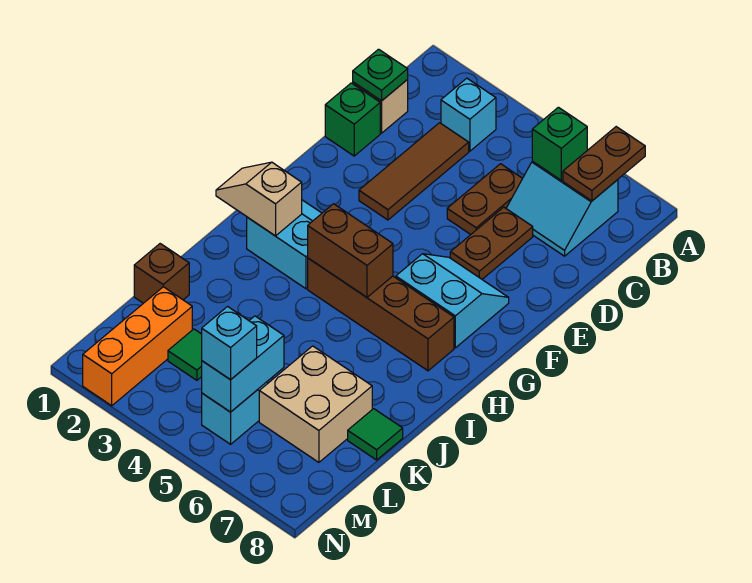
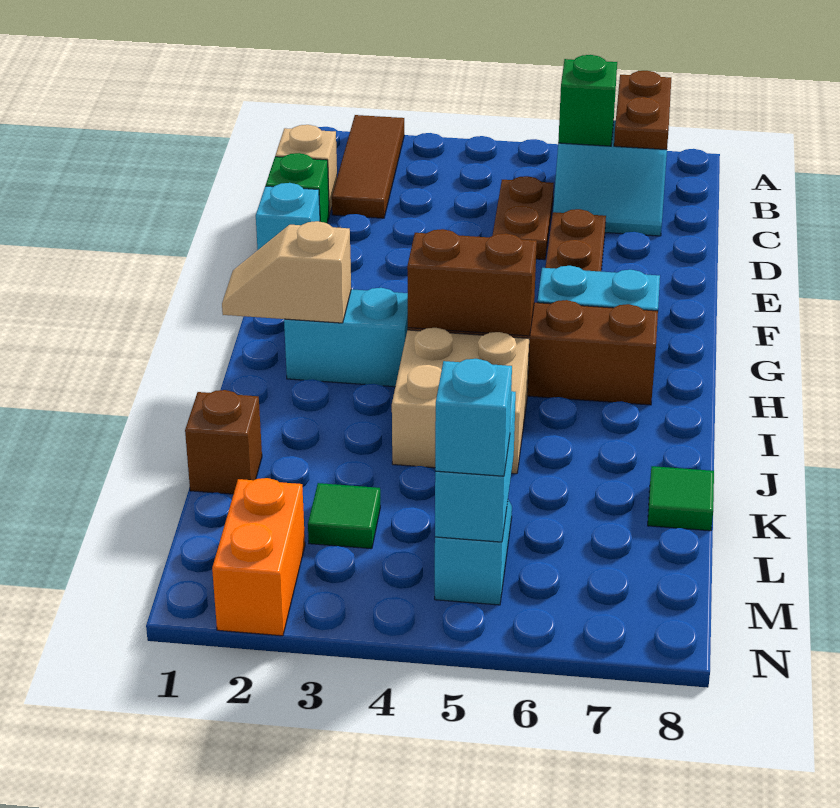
cyan 1x1 brick [441,78,496,151] -> cyan 1x1 brick moved to [256,183,320,250]
green 1x1 plate [353,49,408,101] -> none
brown 1x3 tile [359,123,469,220] -> brown 1x3 tile moved to [332,115,404,218]
tan 2x2 brick [259,346,372,462] -> tan 2x2 brick moved to [392,328,529,474]
orange 1x3 brick [83,287,192,406] -> orange 1x2 brick [212,478,305,636]

